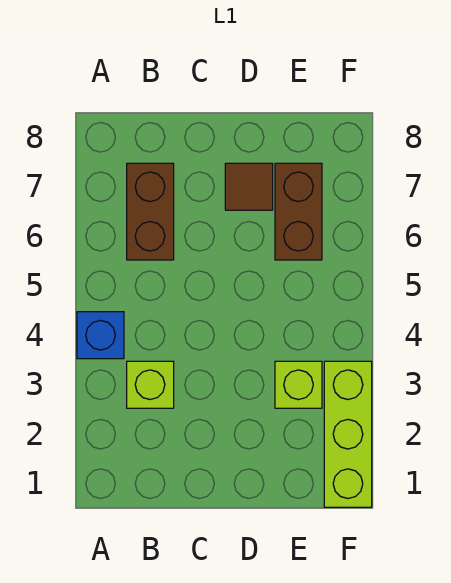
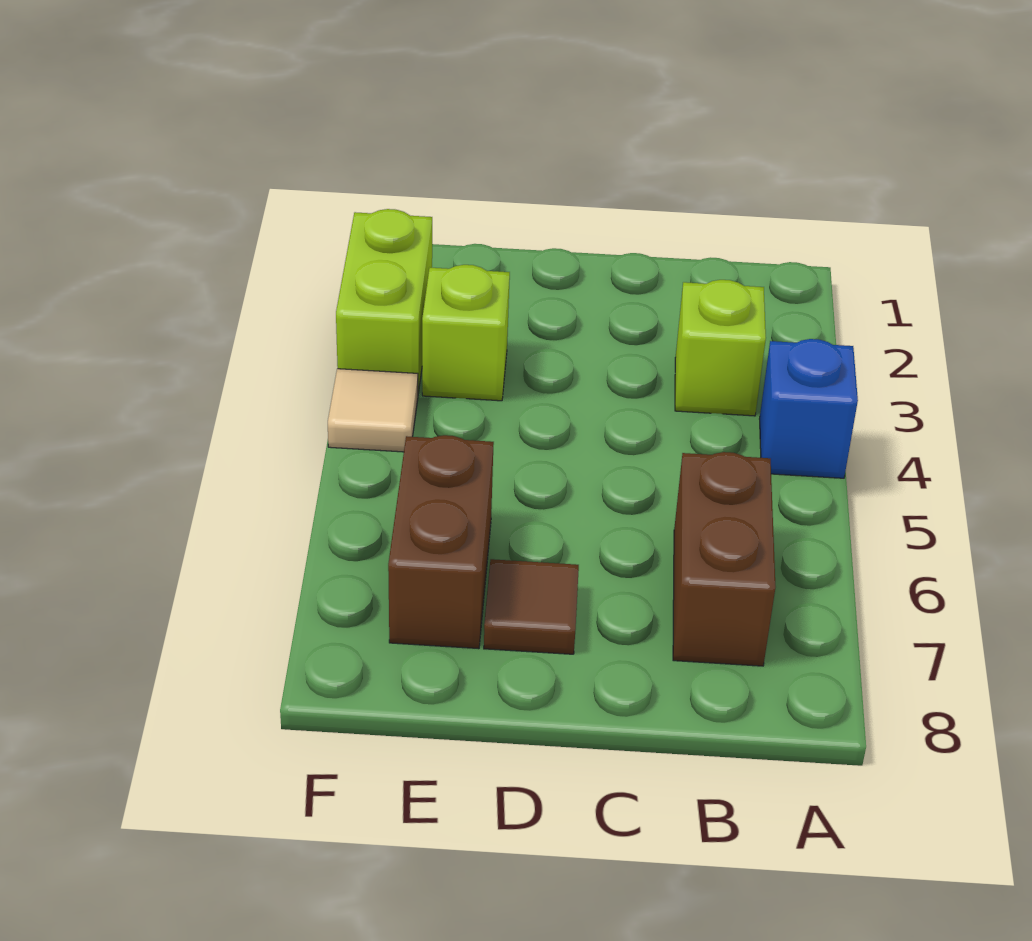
lime 1x3 brick [324,361,372,507] -> lime 1x2 brick [336,209,432,393]
none -> tan 1x1 tile [328,369,418,452]

